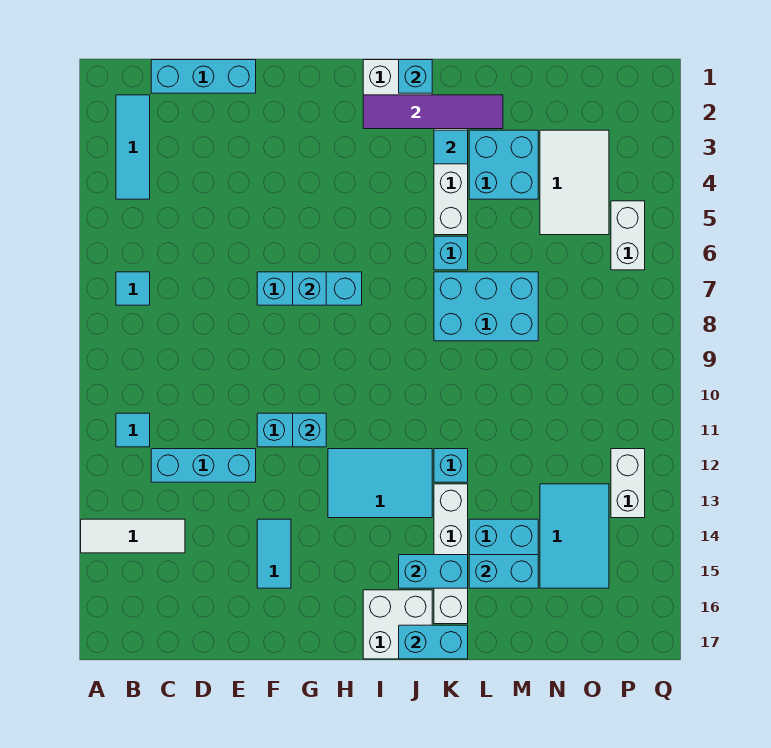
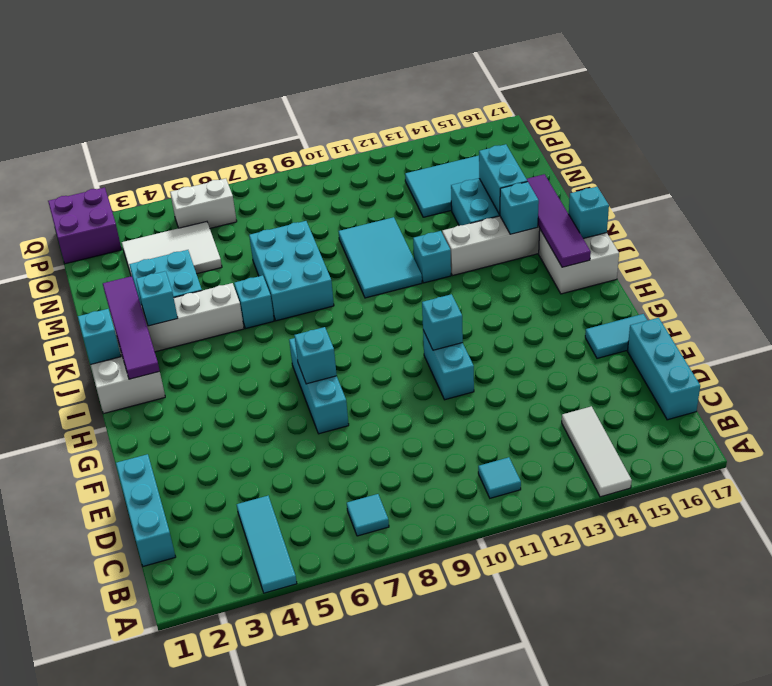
cyan 1x3 tile [116,95,150,199] -> cyan 1x3 tile turned to [237,496,297,593]
cyan 1x3 brick [151,449,256,482] -> cyan 1x3 brick moved to [628,318,700,420]
cyan 1x2 tile [257,519,291,588] -> cyan 1x2 tile moved to [585,314,647,358]
cyan 2x3 tile [328,449,432,518] -> cyan 2x3 tile moved to [339,217,422,298]
none -> purple 1x4 tile [527,174,591,267]
cyan 1x2 brick [399,555,468,588] -> cyan 1x1 brick [500,182,539,234]
cyan 1x2 brick [399,625,468,659] -> cyan 1x1 brick [569,187,609,239]
cyan 1x1 tile [434,130,468,164] -> cyan 1x1 brick [136,271,178,326]
none -> purple 2x2 brick [48,187,122,264]
white 1x2 brick [611,449,645,518] -> none

